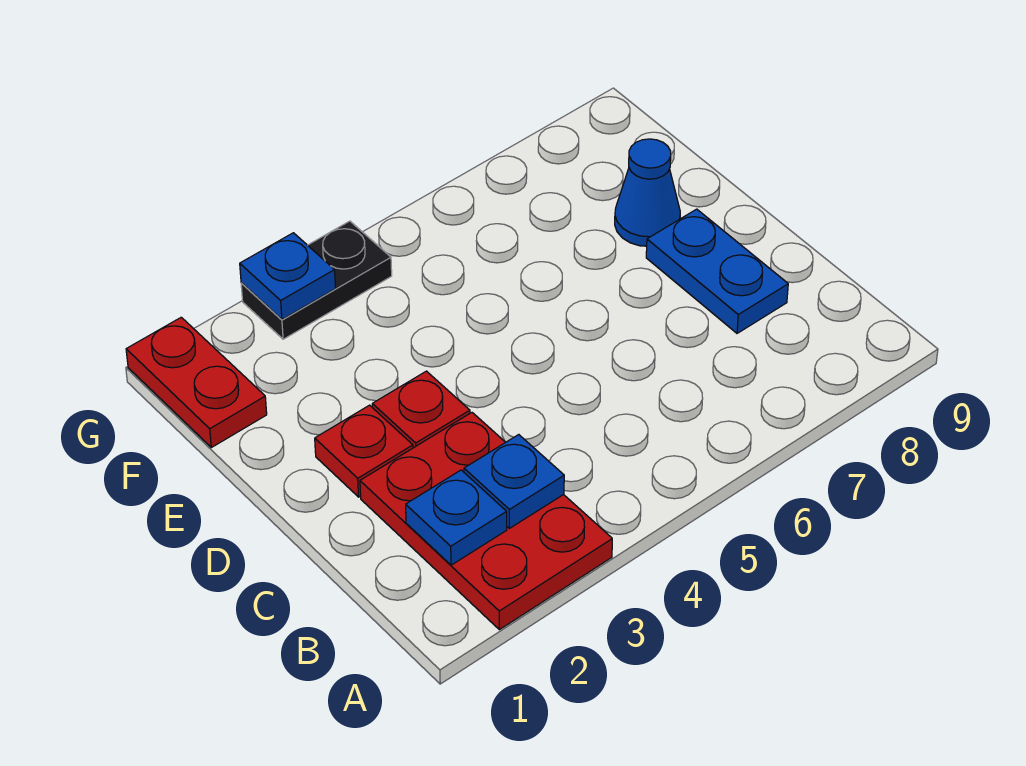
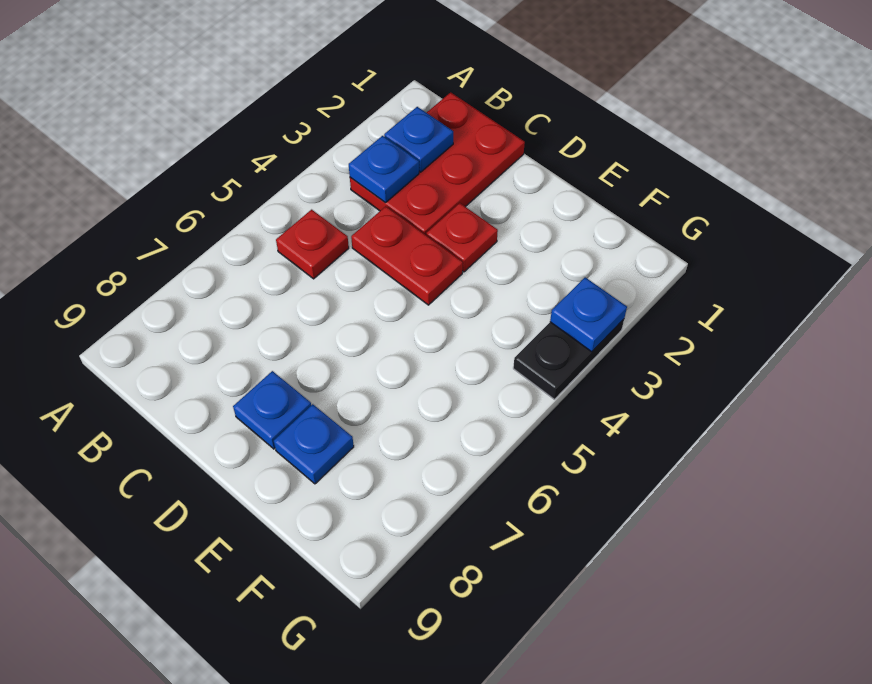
red 2x3 plate [360,413,612,630] -> red 2x3 plate turned to [350,92,525,235]
blue 1x2 plate [646,209,788,333] -> blue 1x1 plate [233,371,311,449]
red 1x1 plate [315,405,413,497] -> red 1x1 plate moved to [276,210,349,279]
blue 1x1 cone [615,139,680,246] -> blue 1x1 plate [274,404,354,484]
red 1x2 plate [126,317,267,447] -> red 1x2 plate moved to [351,206,463,305]

